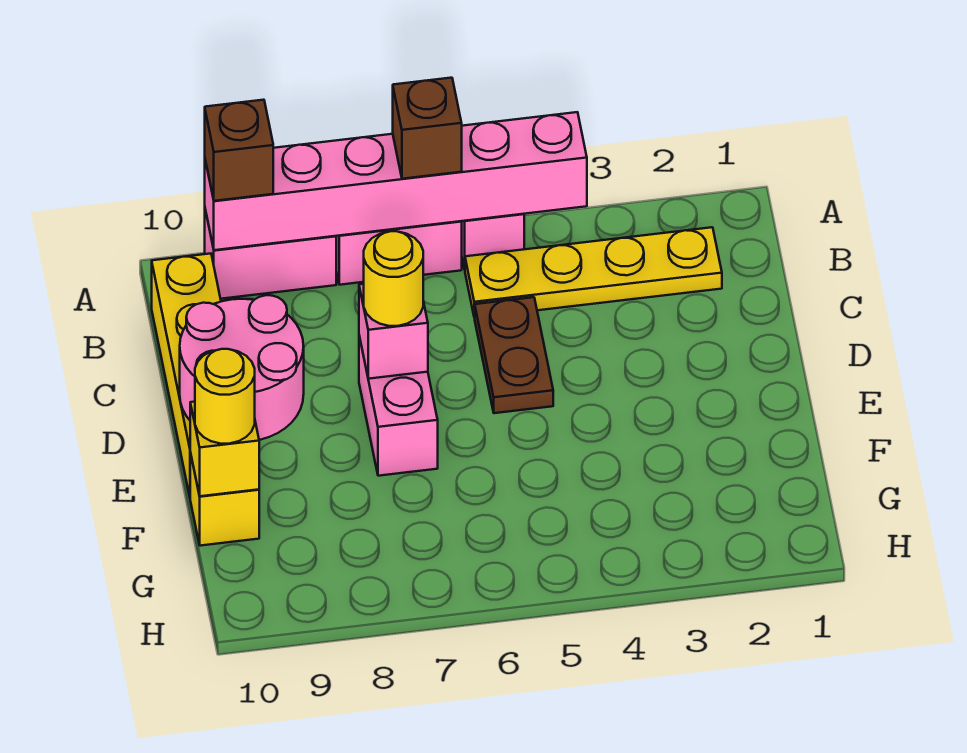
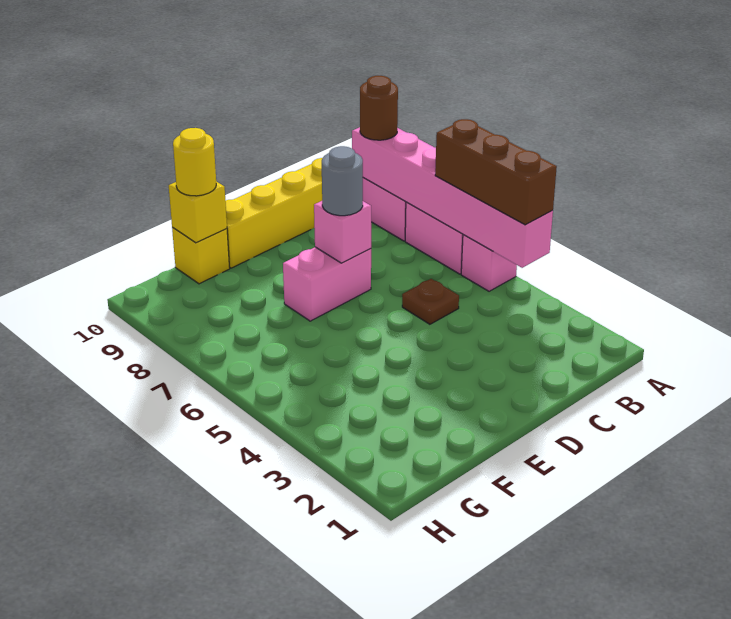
brown 1x1 brick [393,78,462,179] -> brown 1x3 brick [435,119,557,225]
brown 1x1 brick [205,100,273,201] -> brown 1x1 round brick [360,76,398,140]
yellow 1x4 plate [465,227,722,317] -> none
brown 1x2 plate [474,297,553,413] -> brown 1x1 plate [402,279,459,324]
yellow 1x1 round brick [364,231,423,326] -> grey 1x1 round brick [322,146,363,216]
pink 2x2 round brick [180,295,304,440] -> none

